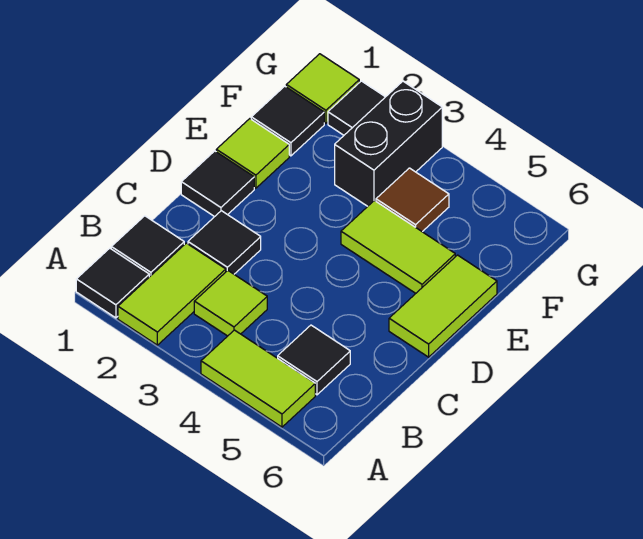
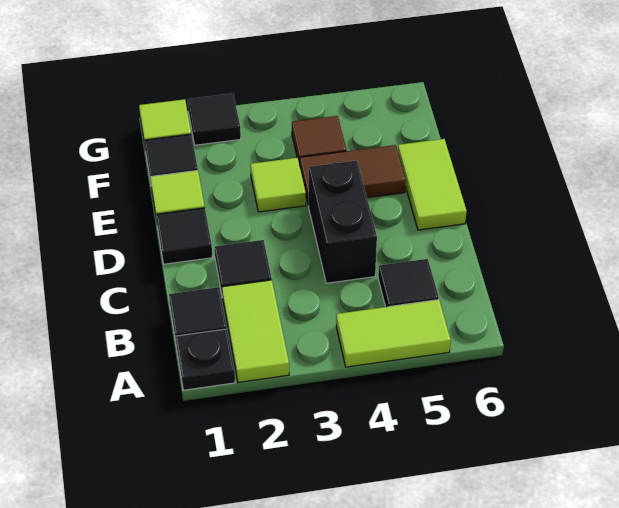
black 1x1 tile [76,248,149,318] -> black 1x1 plate [176,329,235,390]
lime 1x1 tile [194,271,267,336] -> lime 1x1 tile moved to [250,158,306,212]
lime 1x2 tile [341,201,455,293] -> brown 1x2 tile [300,145,406,205]
black 1x2 brick [335,81,442,206] -> black 1x2 brick moved to [308,161,377,283]

